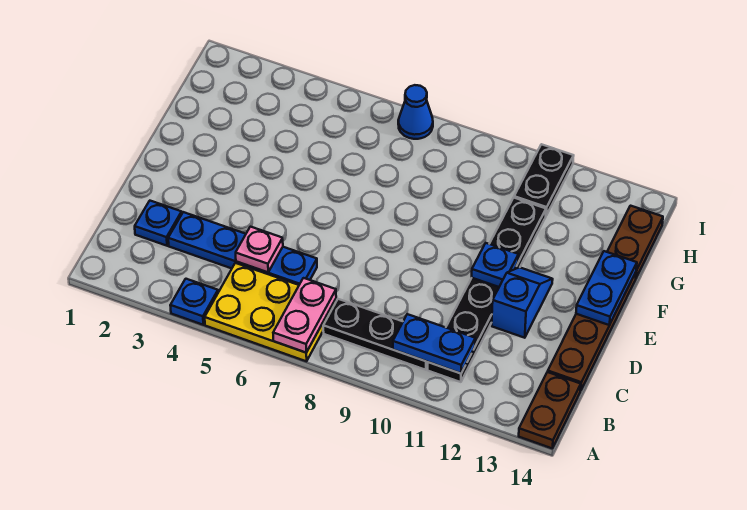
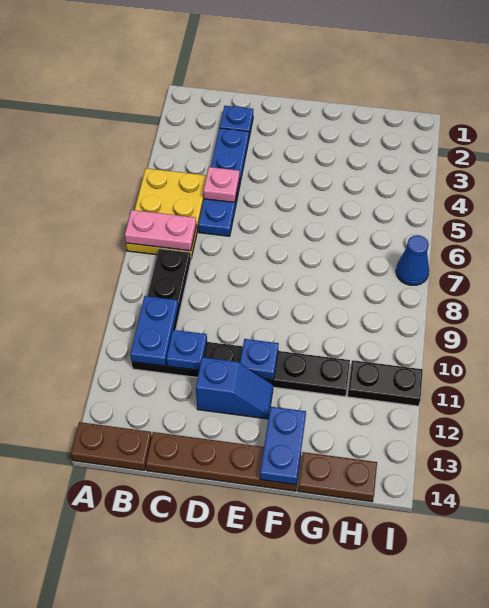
blue 1x1 plate [170,279,218,325] -> blue 1x1 plate moved to [166,330,207,370]
blue 1x2 plate [576,251,637,325] -> blue 1x2 plate turned to [260,407,306,485]

